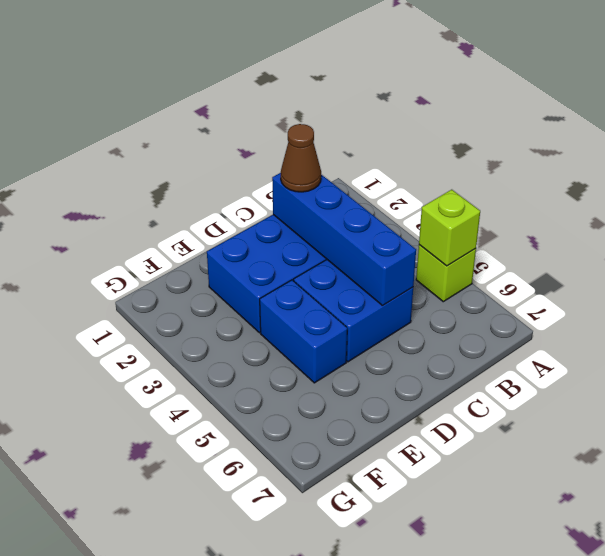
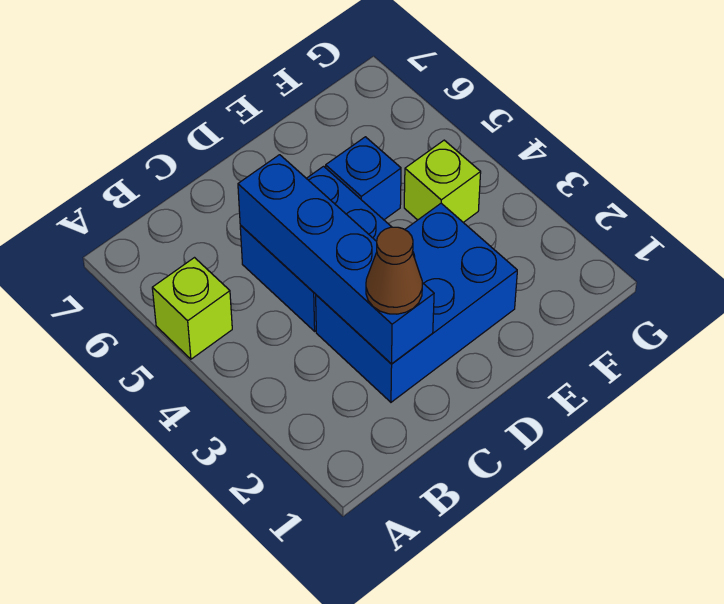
lime 1x1 brick [419,190,480,266] -> lime 1x1 brick moved to [404,140,481,222]
blue 1x2 brick [260,280,347,383] -> blue 1x1 brick [326,137,401,220]

